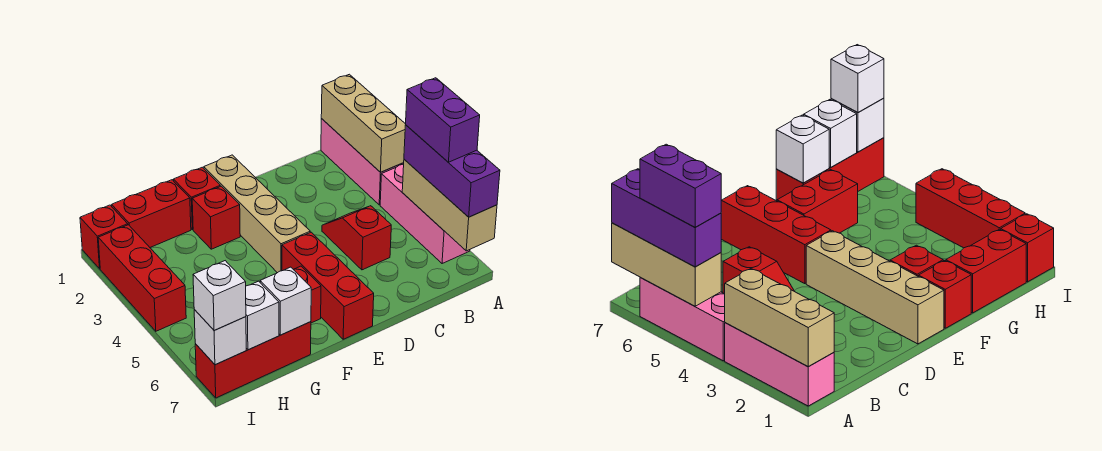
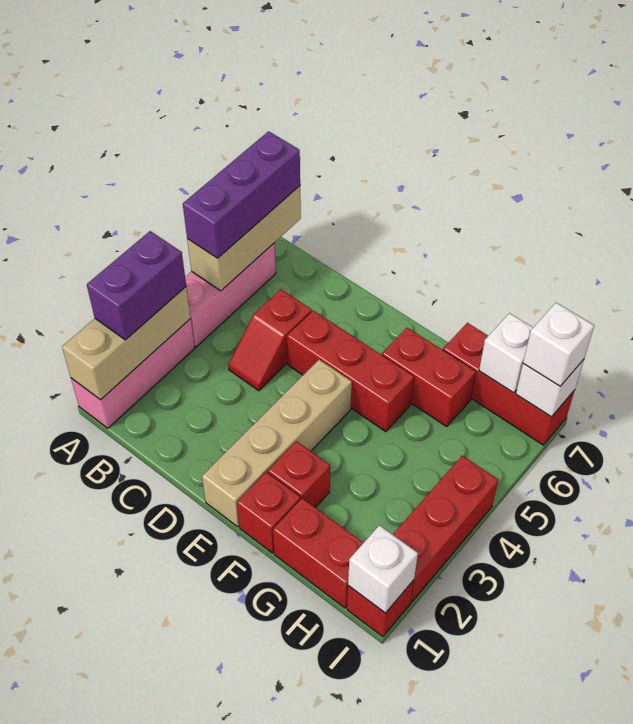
purple 1x2 brick [406,78,480,162] -> purple 1x2 brick moved to [87,231,186,340]
red 1x3 brick [282,232,374,339] -> red 1x3 brick turned to [287,311,414,432]
white 1x1 brick [260,267,311,335] -> white 1x1 brick moved to [348,525,418,613]

